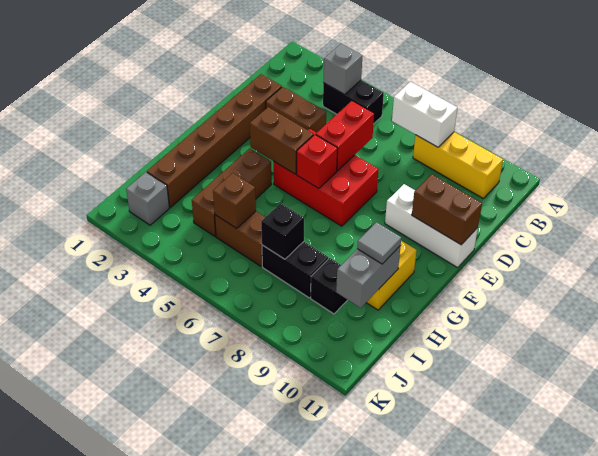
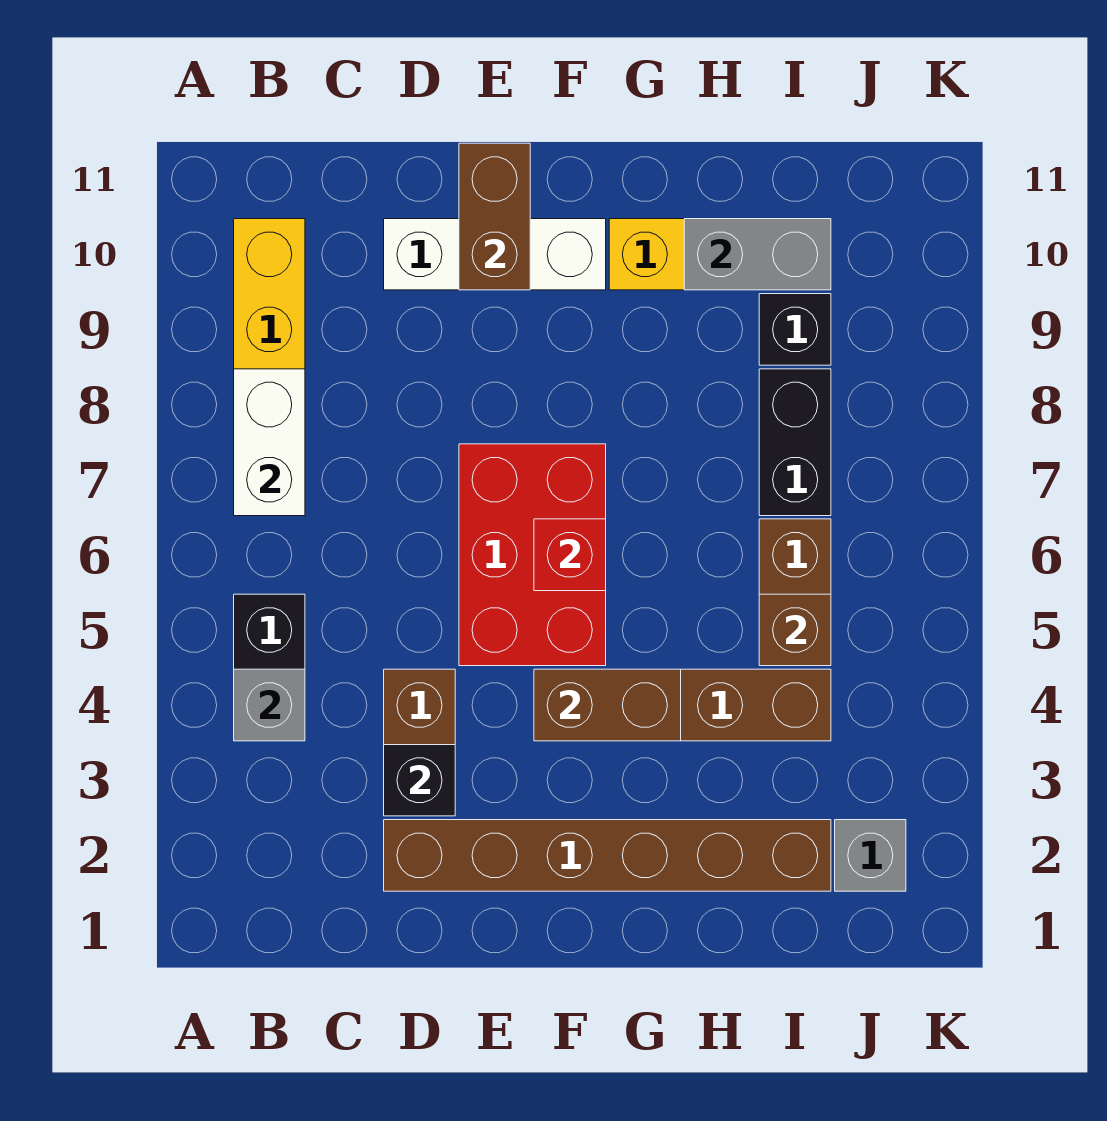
red 1x2 brick [316,101,374,171] -> none
white 1x3 brick [385,184,478,268] -> white 1x3 brick turned to [384,219,606,290]
brown 1x2 brick [250,107,314,174] -> brown 1x2 brick turned to [534,669,681,741]
grey 1x1 tile [357,222,401,264] -> none
black 1x1 brick [261,203,304,259] -> black 1x1 brick moved to [384,745,455,816]

